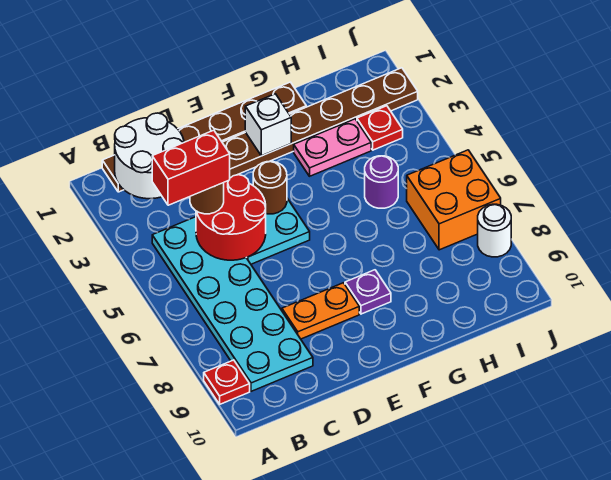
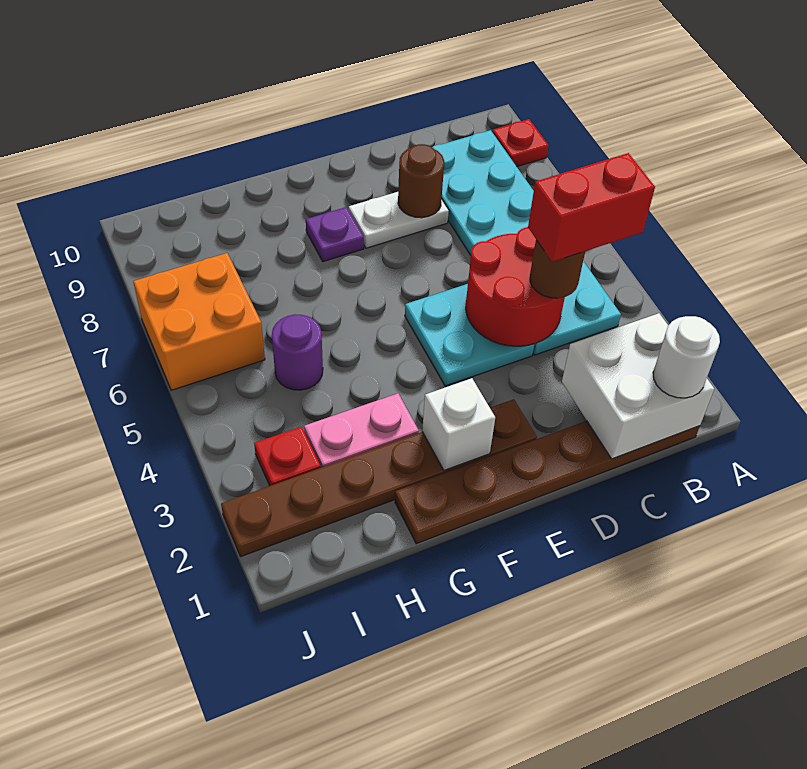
white 2x2 round brick [115,113,184,199] -> white 2x2 brick [562,313,714,459]
orange 1x2 plate [282,283,359,339] -> white 1x2 plate [349,192,449,248]
brown 1x1 round brick [253,161,287,214] -> brown 1x1 round brick moved to [398,144,444,218]
white 1x1 round brick [478,204,511,257] -> white 1x1 round brick moved to [653,316,720,398]

